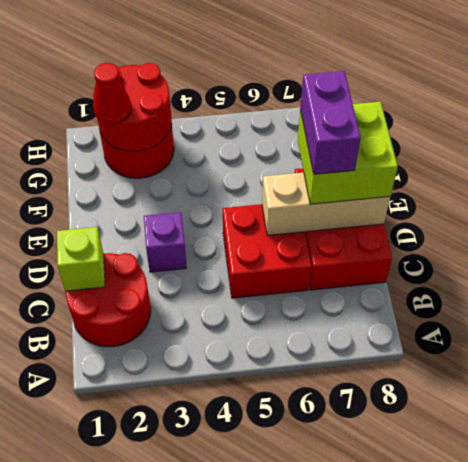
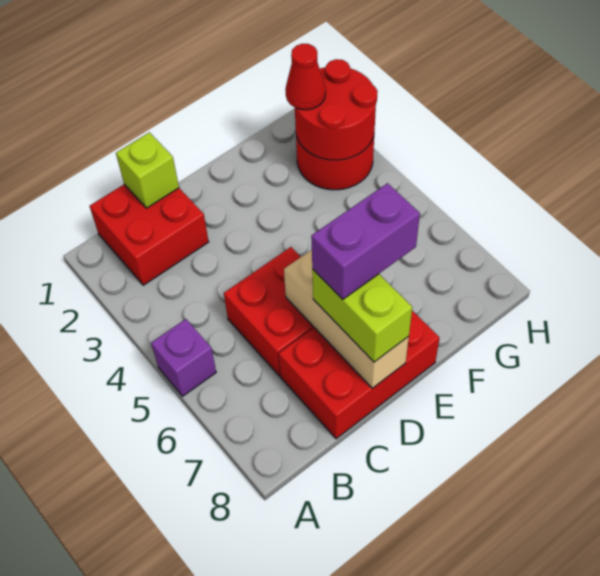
red 2x2 round brick [65,253,151,347] -> red 2x2 brick [90,184,209,285]
purple 1x1 brick [144,212,187,272] -> purple 1x1 brick moved to [151,319,216,396]
lime 2x2 brick [298,102,398,204] -> lime 1x2 brick [312,269,412,362]

